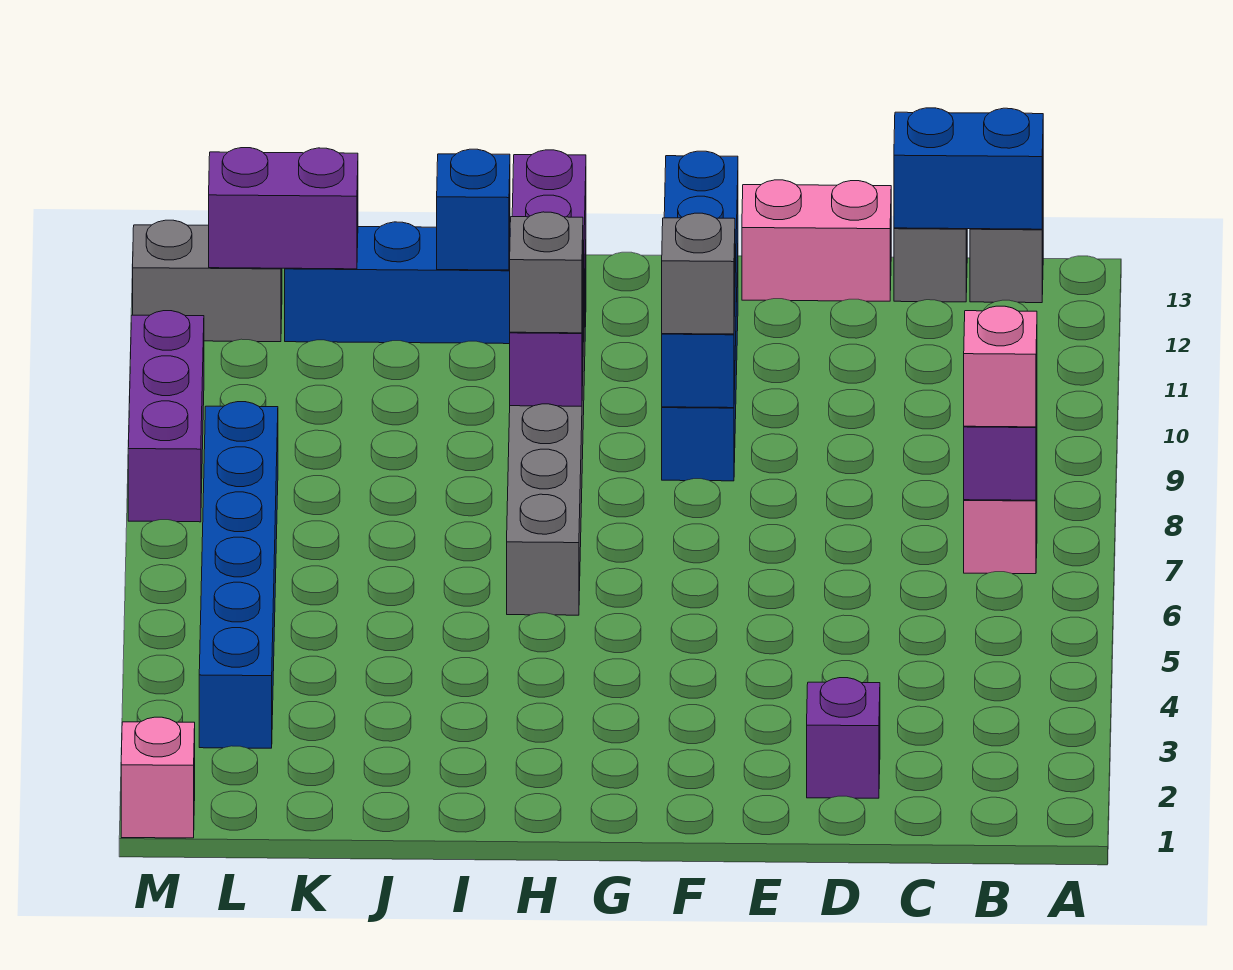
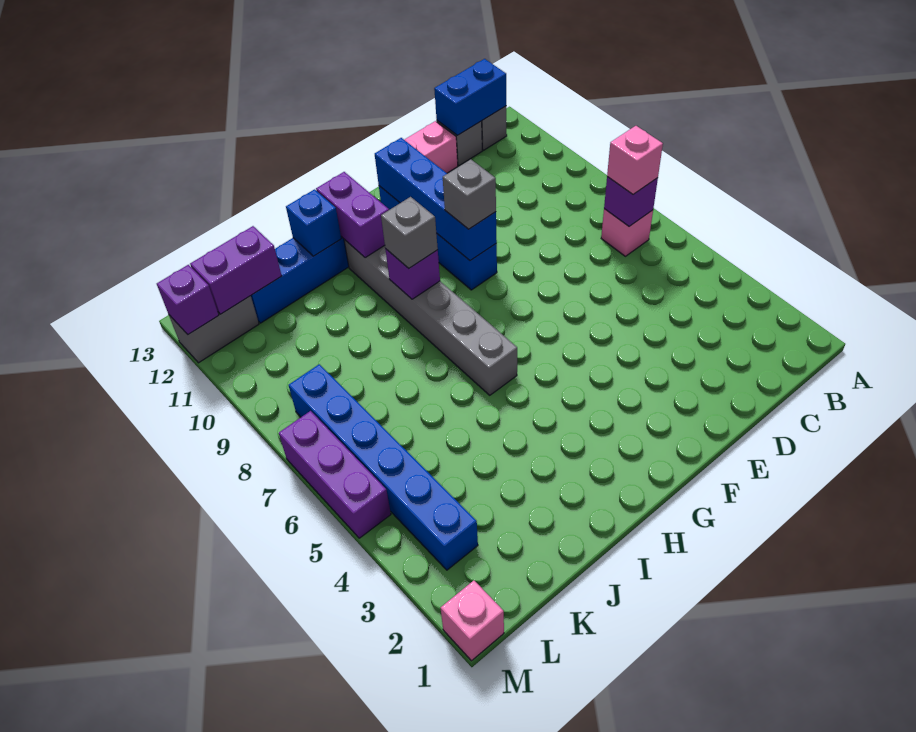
purple 1x1 brick [807,678,880,798] -> purple 1x1 brick moved to [157,265,219,334]
purple 1x3 brick [128,311,204,522] -> purple 1x3 brick moved to [279,411,391,538]

